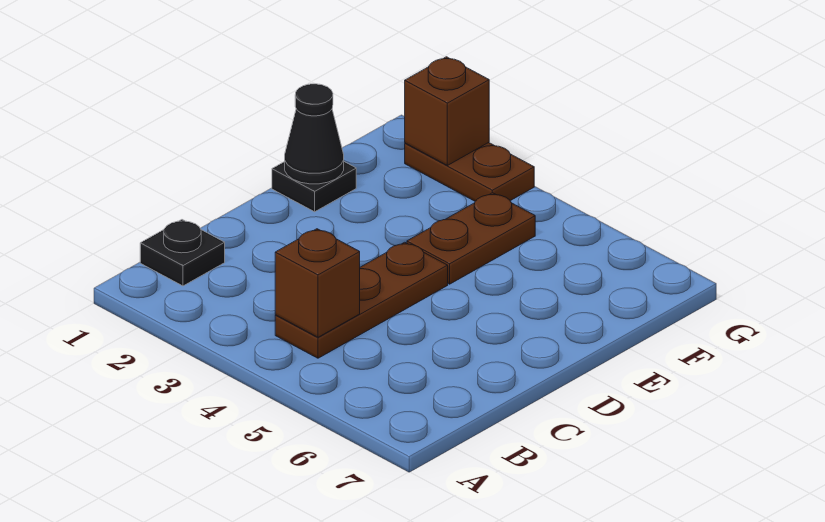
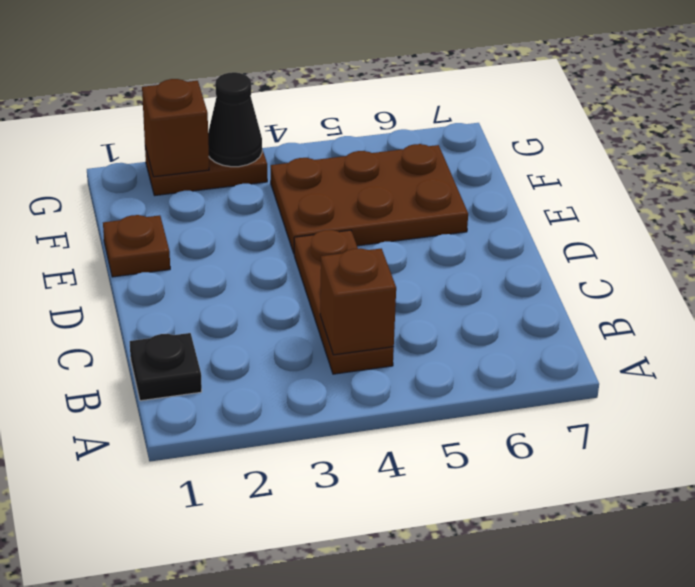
black 1x1 plate [272,162,356,212] -> brown 1x1 plate [103,215,170,277]
black 1x1 cone [285,84,344,184] -> black 1x1 cone moved to [208,72,262,167]
brown 1x2 plate [407,193,535,284] -> brown 2x3 plate [271,144,468,253]

